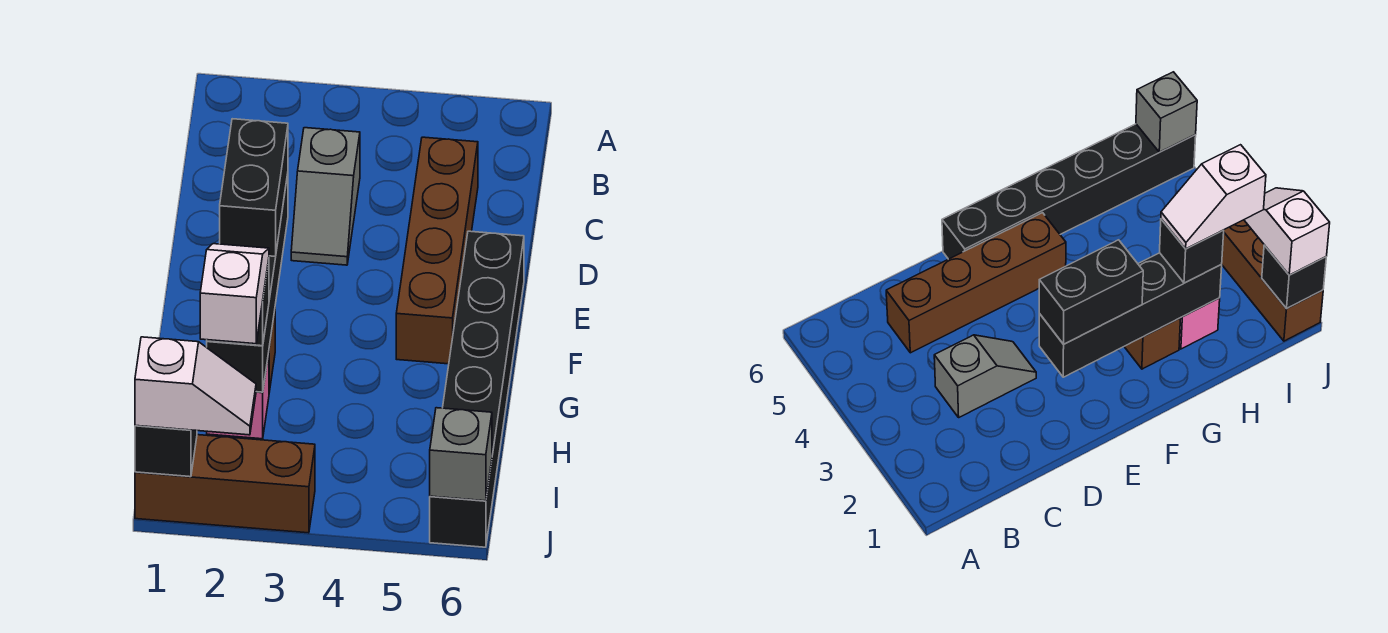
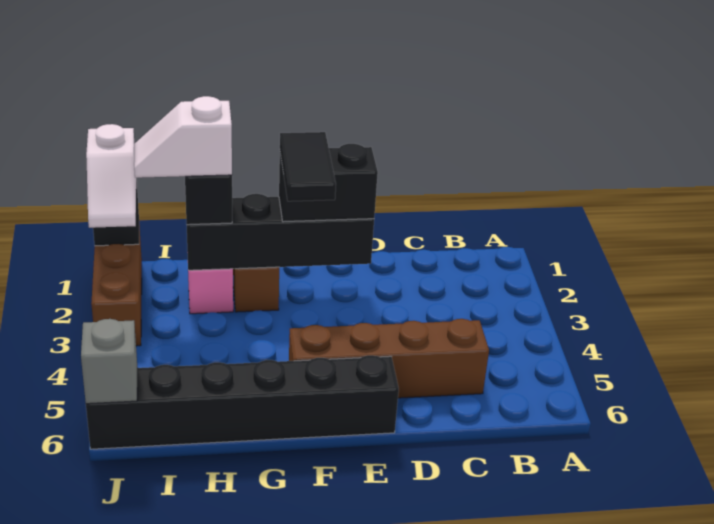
grey 1x2 slope [291,128,360,265] -> none
none -> black 1x2 tile [280,132,336,201]
white 1x2 slope [200,244,269,344] -> white 1x2 slope turned to [134,96,232,178]

